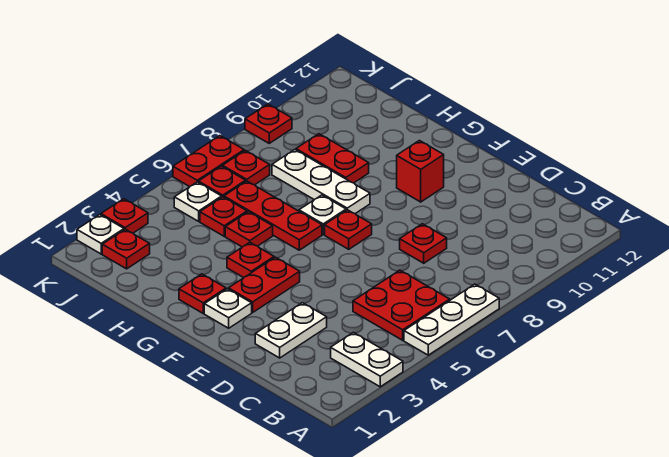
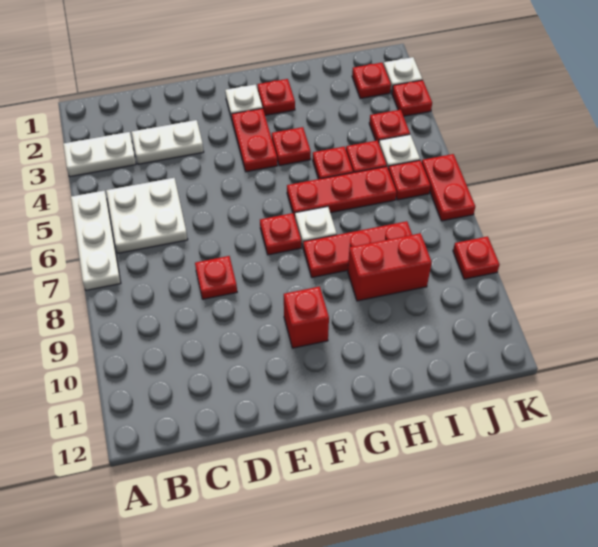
red 2x2 plate [353,270,450,340] -> white 2x2 plate [106,178,188,253]
white 1x2 plate [255,303,327,358] -> white 1x2 plate turned to [132,120,204,164]
white 1x3 plate [272,150,370,214] -> red 1x3 plate [303,221,412,278]
red 1x2 plate [296,134,369,183] -> red 1x2 brick [348,233,432,301]
red 1x1 plate [222,150,270,185] -> red 1x1 plate moved to [369,110,410,143]

